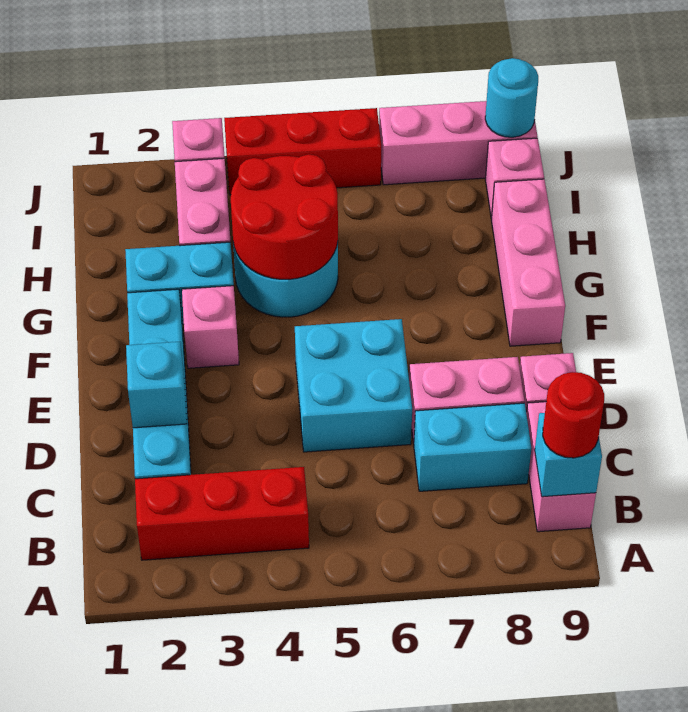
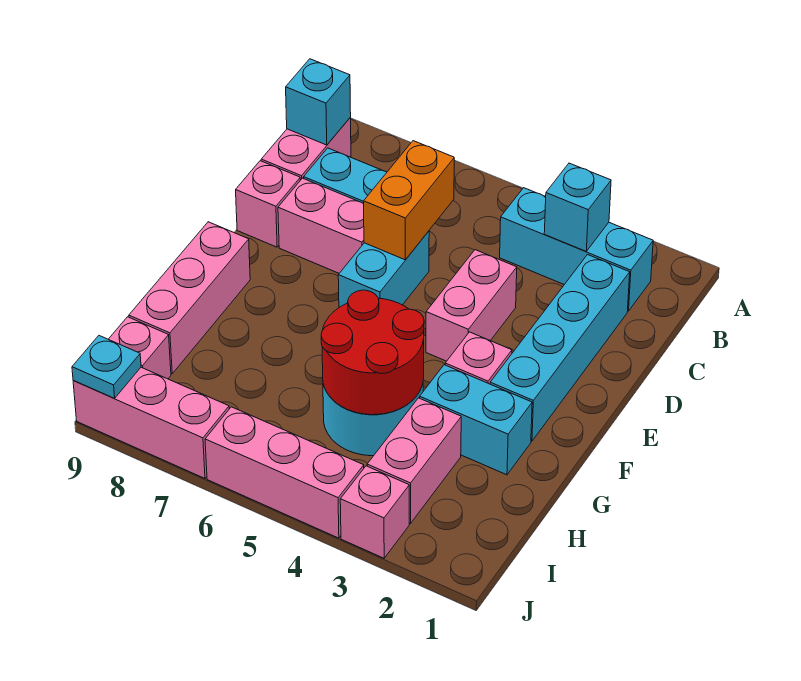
red 1x3 brick [135,467,309,560] -> cyan 1x3 brick [500,188,653,311]
red 1x1 round brick [543,372,604,458] -> none
none -> orange 1x2 brick [363,141,454,260]
cyan 1x1 brick [126,342,187,428] -> cyan 1x1 brick moved to [544,163,611,251]
none -> pink 1x2 brick [426,250,517,361]
cyan 2x2 brick [295,319,412,452] -> cyan 1x2 brick [338,231,429,307]
red 1x3 brick [224,108,381,195] -> pink 1x3 brick [205,407,364,538]
cyan 1x1 round brick [485,58,538,137] -> cyan 1x1 plate [72,336,141,398]

